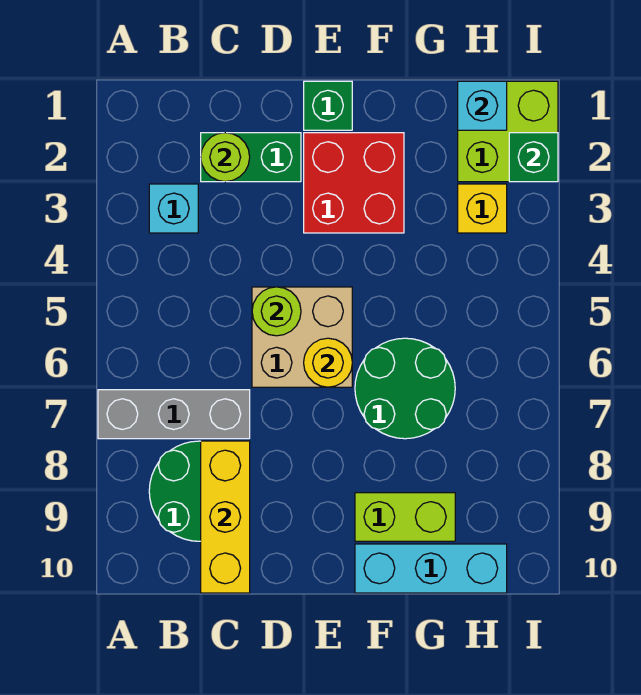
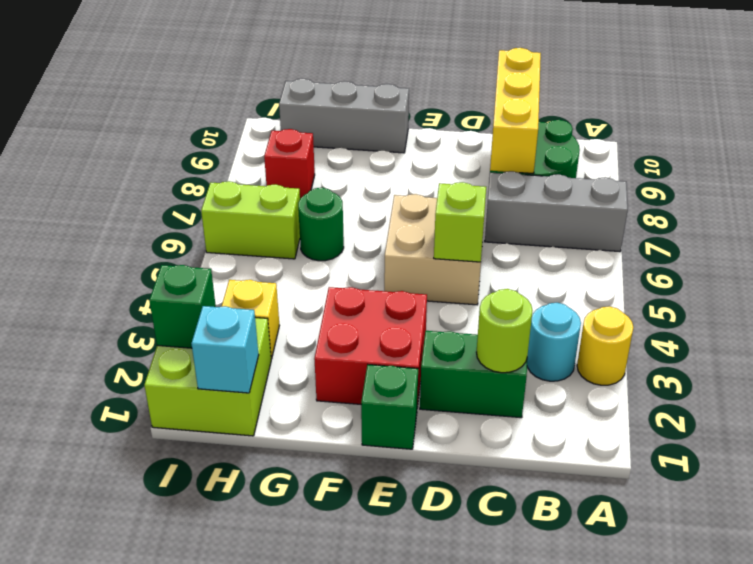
cyan 1x1 brick [149,184,198,233] -> cyan 1x1 round brick [527,303,581,381]
lime 1x1 round brick [252,287,301,336] -> lime 1x1 brick [434,182,486,262]
yellow 1x1 round brick [304,338,352,387] -> yellow 1x1 round brick moved to [577,306,633,385]
green 2x2 round brick [355,338,455,439] -> green 1x1 round brick [298,188,344,261]
lime 1x2 brick [355,493,455,541] -> lime 1x2 brick moved to [201,181,300,259]
cyan 1x3 brick [355,544,507,593] -> grey 1x3 brick [279,79,409,153]
none -> red 1x1 brick [264,129,315,198]

